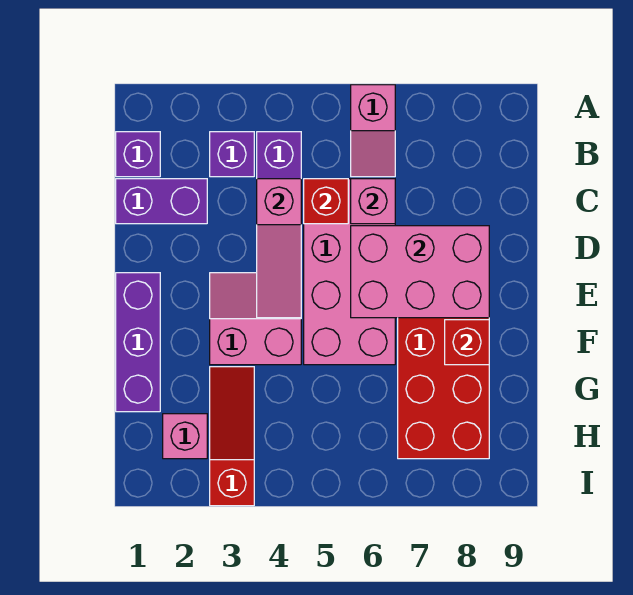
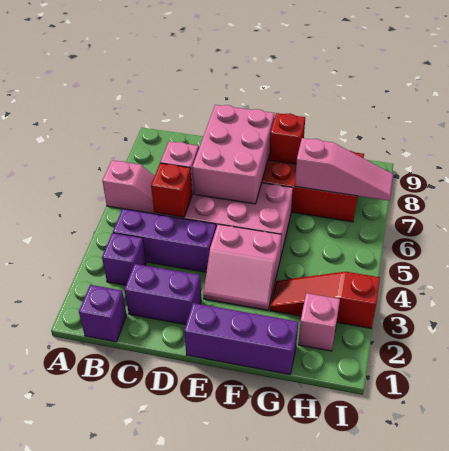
purple 1x2 brick [116,179,207,224] -> purple 1x2 brick turned to [124,264,201,325]
pink 1x3 slope [257,179,301,318] -> pink 1x3 slope moved to [295,138,394,201]
pink 2x2 slope [210,273,301,365] -> pink 2x2 slope turned to [203,224,282,310]

